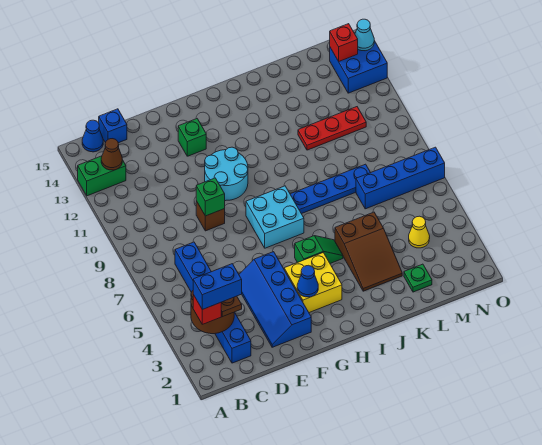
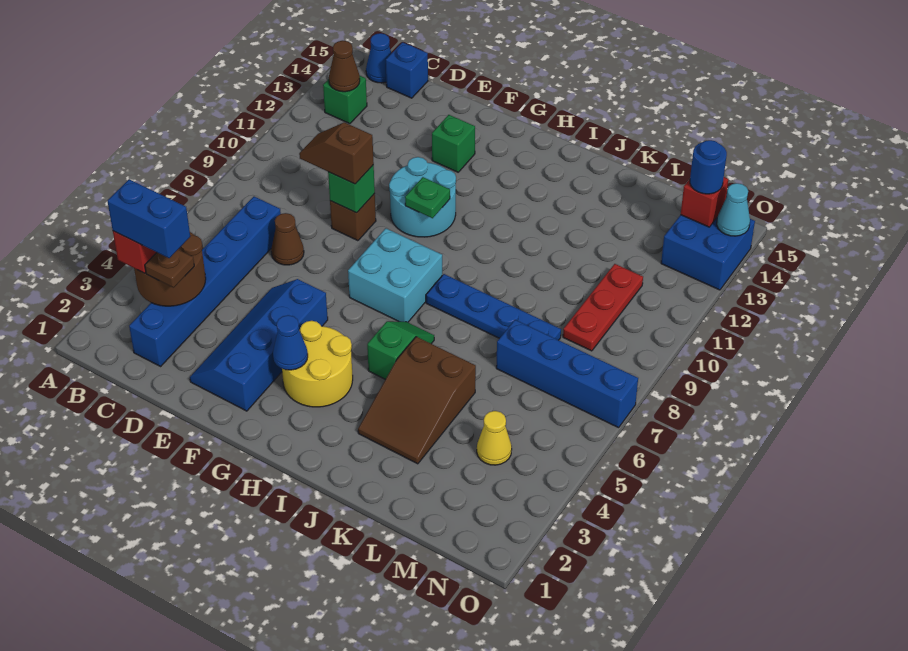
green 1x2 brick [78,156,126,196] -> green 1x1 brick [323,76,367,124]
none -> brown 1x1 cone [271,213,304,265]
none -> brown 1x2 slope [299,122,374,184]
yellow 2x2 brick [284,253,342,313] -> yellow 2x2 round brick [282,321,353,407]
green 1x2 slope [295,236,343,263] -> green 1x2 slope turned to [367,321,434,379]
red 1x3 plate [298,107,366,150] -> red 1x3 plate turned to [563,264,643,351]
green 1x1 plate [404,264,432,292] -> green 1x1 plate moved to [405,177,450,218]
none -> blue 1x1 round brick [690,140,727,194]

